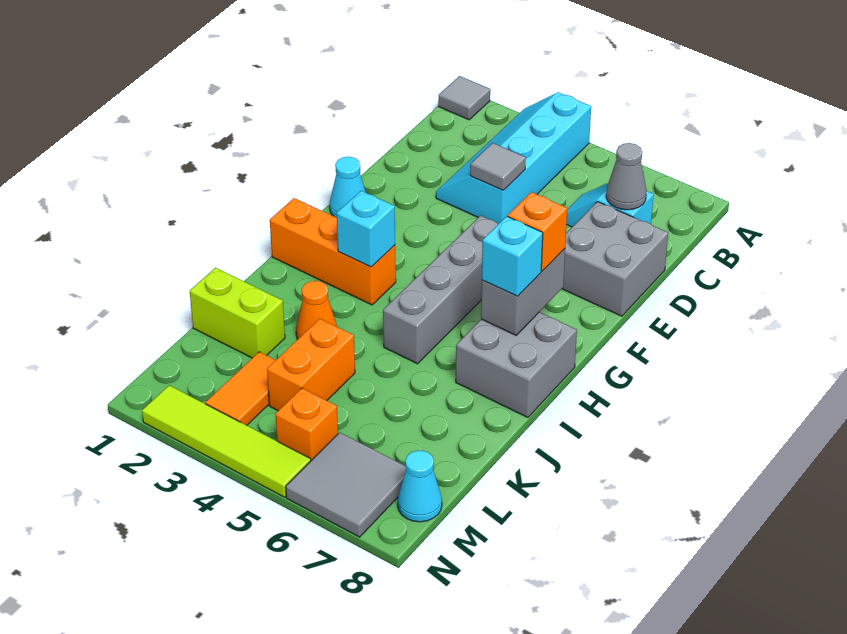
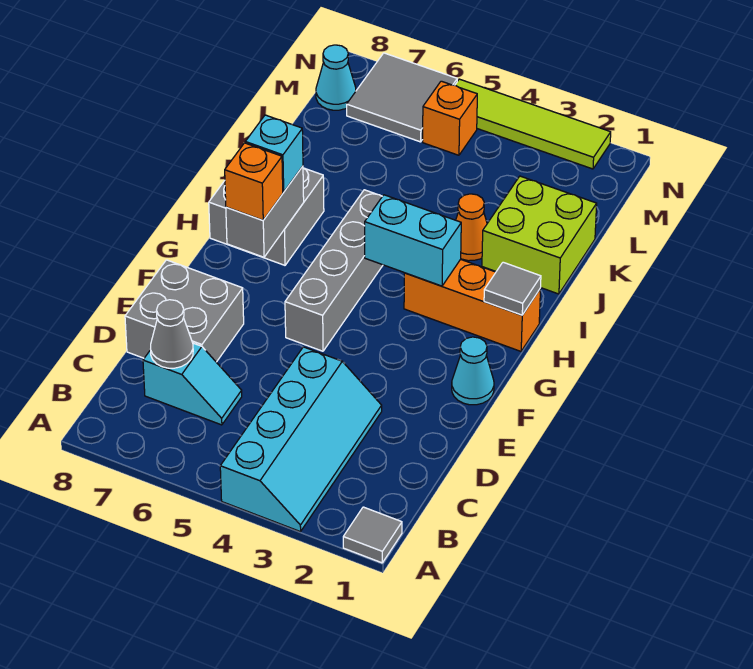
grey 1x1 tile [470,143,526,190] -> grey 1x1 tile moved to [484,262,541,315]
cyan 1x1 brick [337,191,395,267] -> cyan 1x2 brick [365,195,461,286]
lime 1x2 brick [190,268,285,358] -> lime 2x2 brick [482,176,597,294]
orange 1x2 brick [267,319,355,411] -> none
orange 1x2 tile [206,352,275,425] -> none

